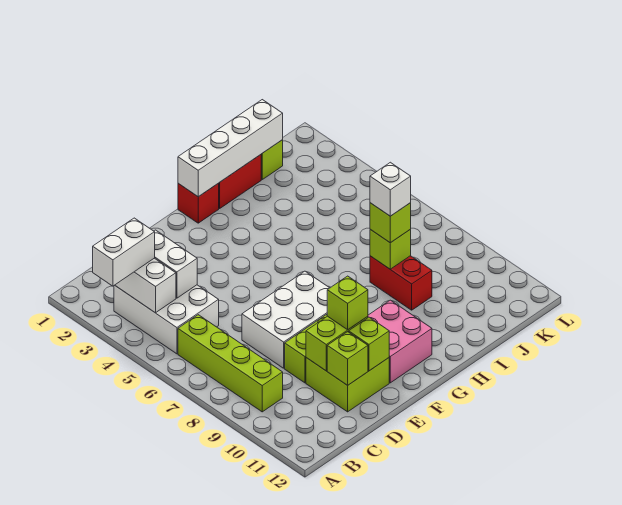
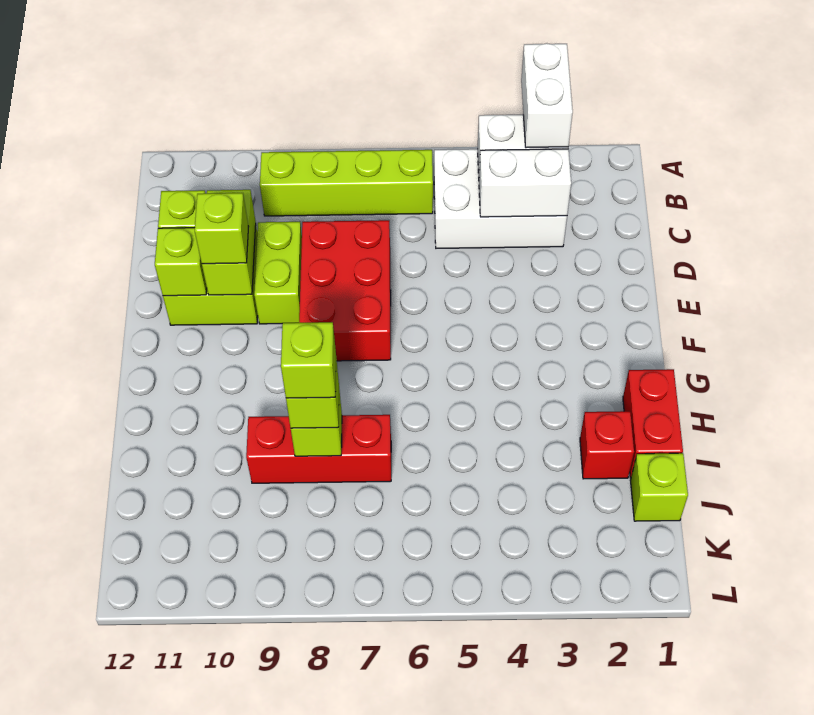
white 2x3 brick [242,271,329,368] -> red 2x3 brick [299,220,391,361]
pink 2x2 brick [368,300,432,383] -> none
red 1x1 brick [178,184,219,223] -> red 1x1 brick moved to [580,411,634,479]
white 1x4 brick [178,100,283,197] -> none
red 1x2 brick [370,256,432,310] -> red 1x3 brick [246,415,391,483]
white 1x1 brick [370,162,411,216] -> lime 1x1 brick [281,322,336,398]

